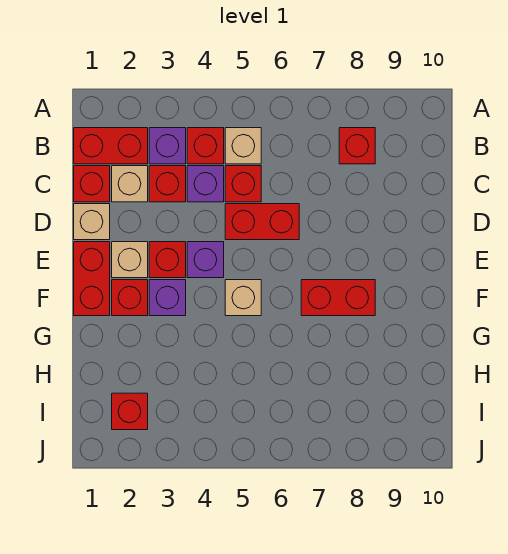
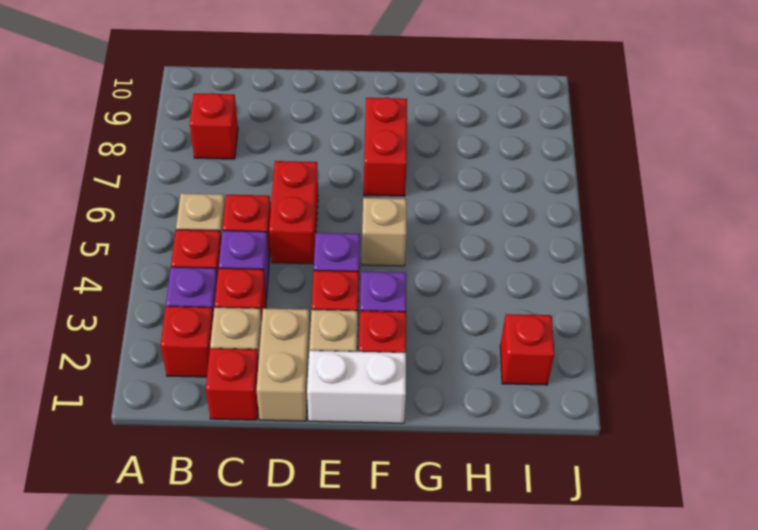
red 1x2 brick [74,128,148,164] -> red 1x1 brick [161,306,213,377]
tan 1x1 brick [74,204,110,240] -> tan 1x2 brick [256,308,310,421]
red 1x2 brick [74,242,110,316] -> white 1x2 brick [307,351,406,423]

